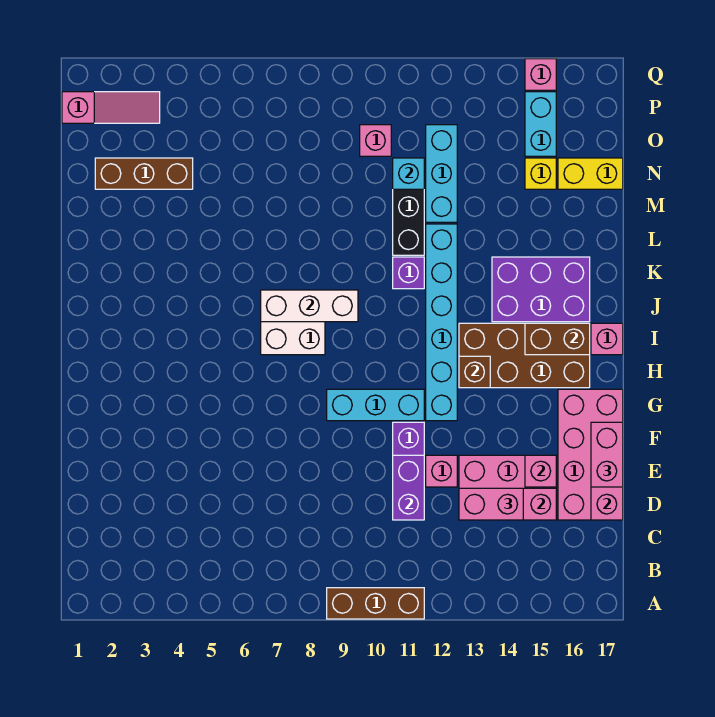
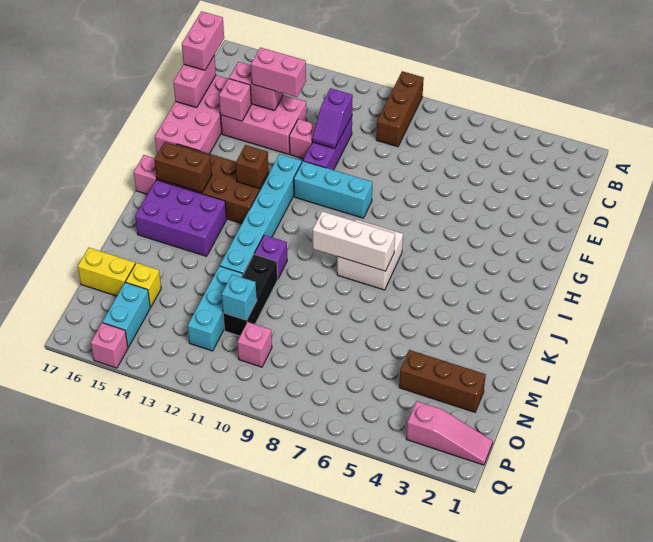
brown 1x3 brick [327,588,424,619] -> brown 1x3 brick turned to [376,71,424,147]
purple 1x2 brick [393,455,424,520] -> purple 1x2 slope [312,88,353,149]
pink 1x2 brick [591,422,623,487] -> pink 1x2 brick moved to [182,11,224,70]
pink 1x3 slope [62,92,160,123] -> pink 1x3 slope turned to [406,401,493,465]

